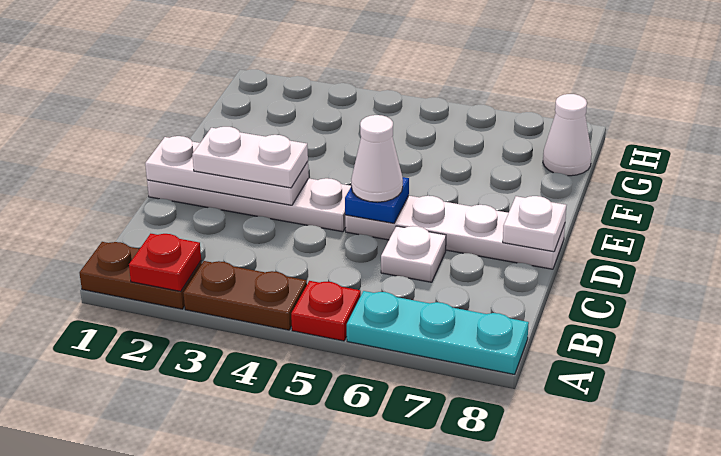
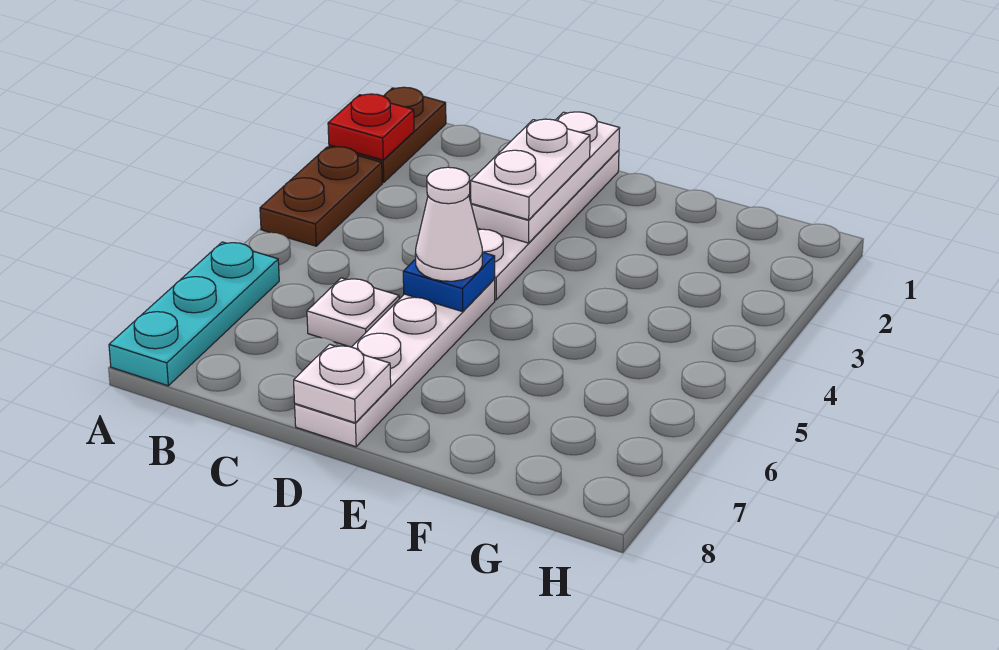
red 1x1 plate [291,281,361,341] -> none
white 1x1 cone [543,94,592,176] -> none

